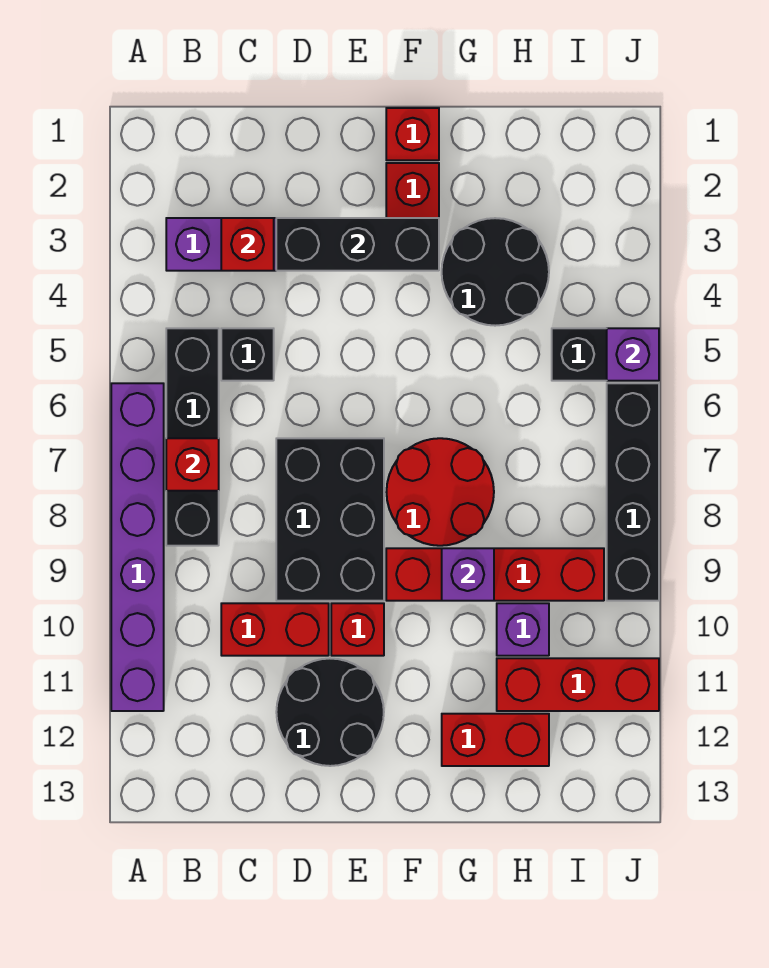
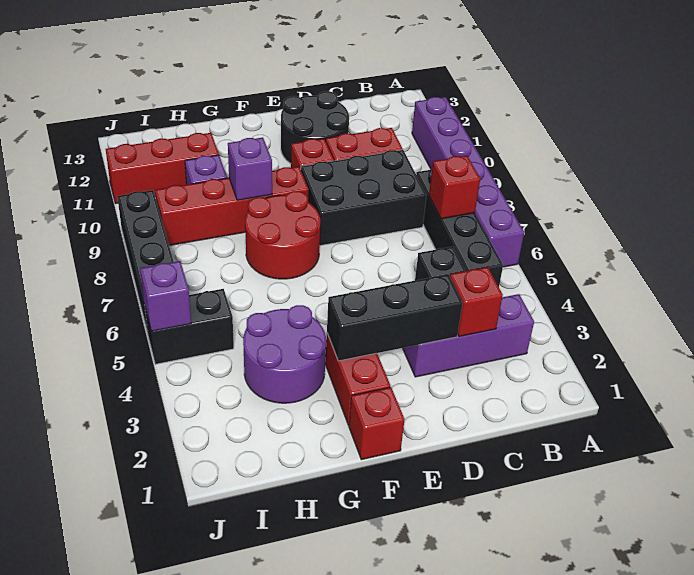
black 2x3 brick [276,438,384,601] -> black 2x3 brick turned to [301,150,427,246]
black 2x2 round brick [442,218,549,326] -> purple 2x2 round brick [243,305,326,403]
red 1x2 brick [442,714,549,766] -> none

